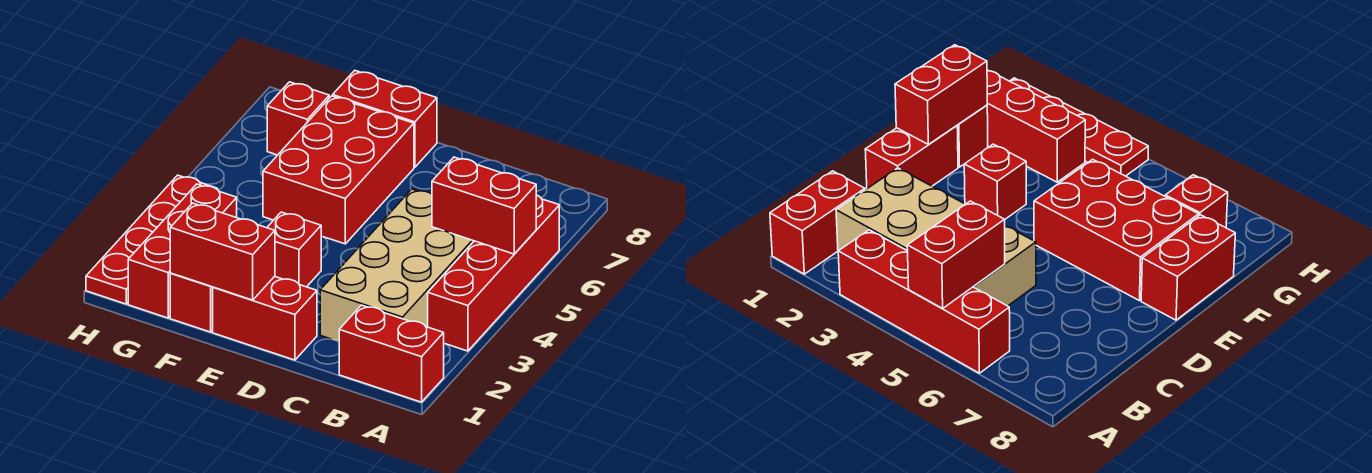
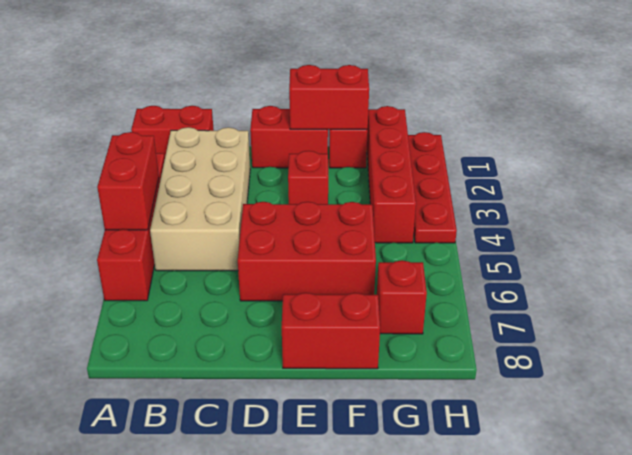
red 1x2 brick [432,157,536,254] -> red 1x2 brick turned to [97,132,159,230]
red 2x3 brick [263,96,414,244] -> red 2x3 brick turned to [238,202,376,301]
red 1x3 brick [128,184,237,318] -> red 1x4 brick [367,106,416,243]

